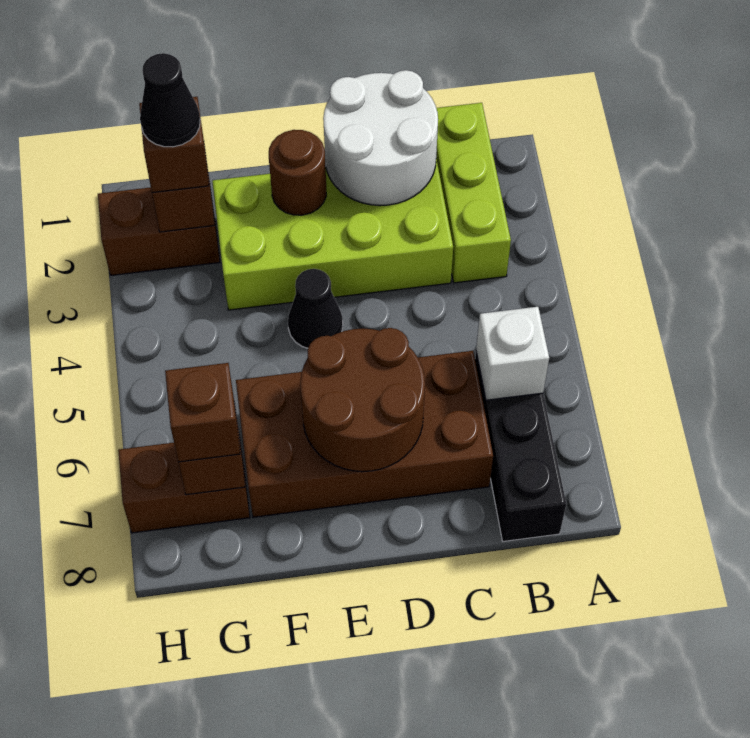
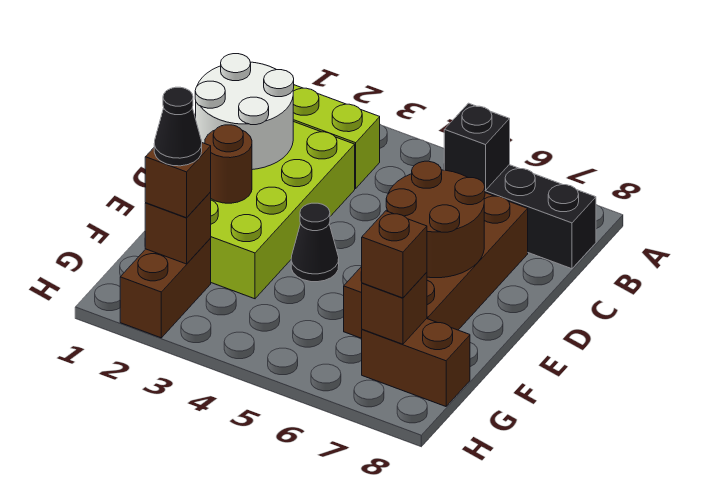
white 1x1 brick [476,307,549,400] -> black 1x1 brick [444,103,510,190]
brown 1x2 brick [118,443,250,533] -> brown 1x2 brick turned to [362,319,470,406]

